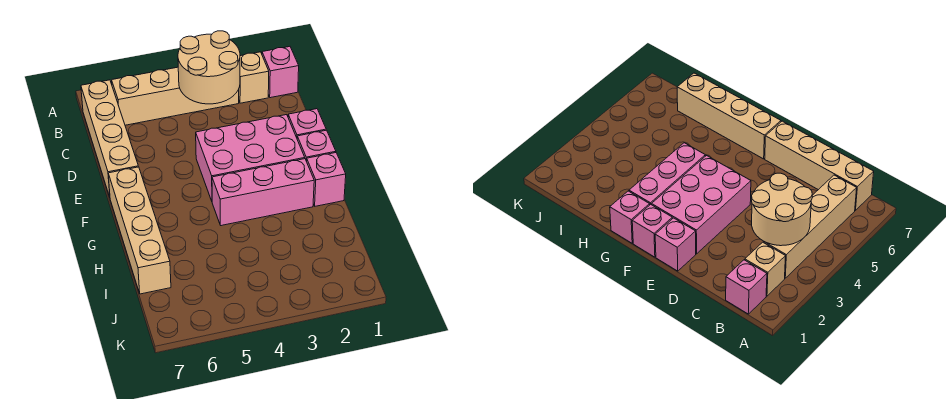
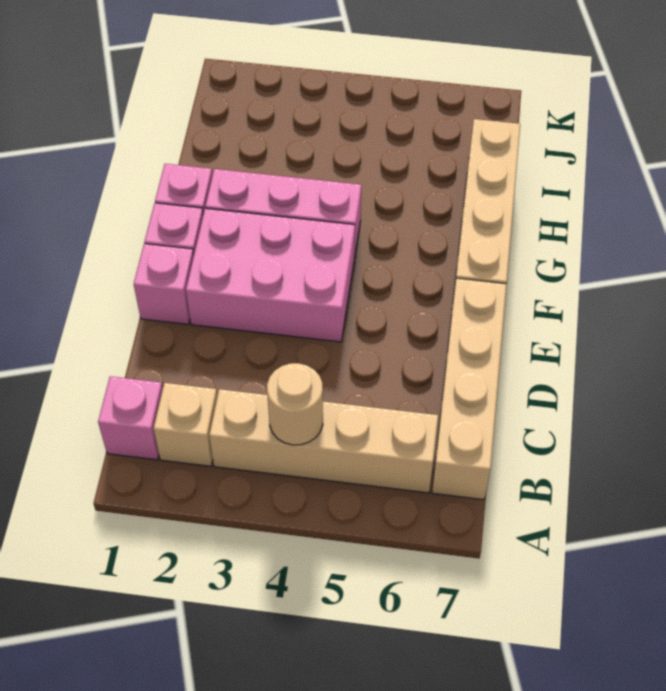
tan 2x2 round brick [178,31,240,104] -> tan 1x1 round brick [267,363,323,445]

